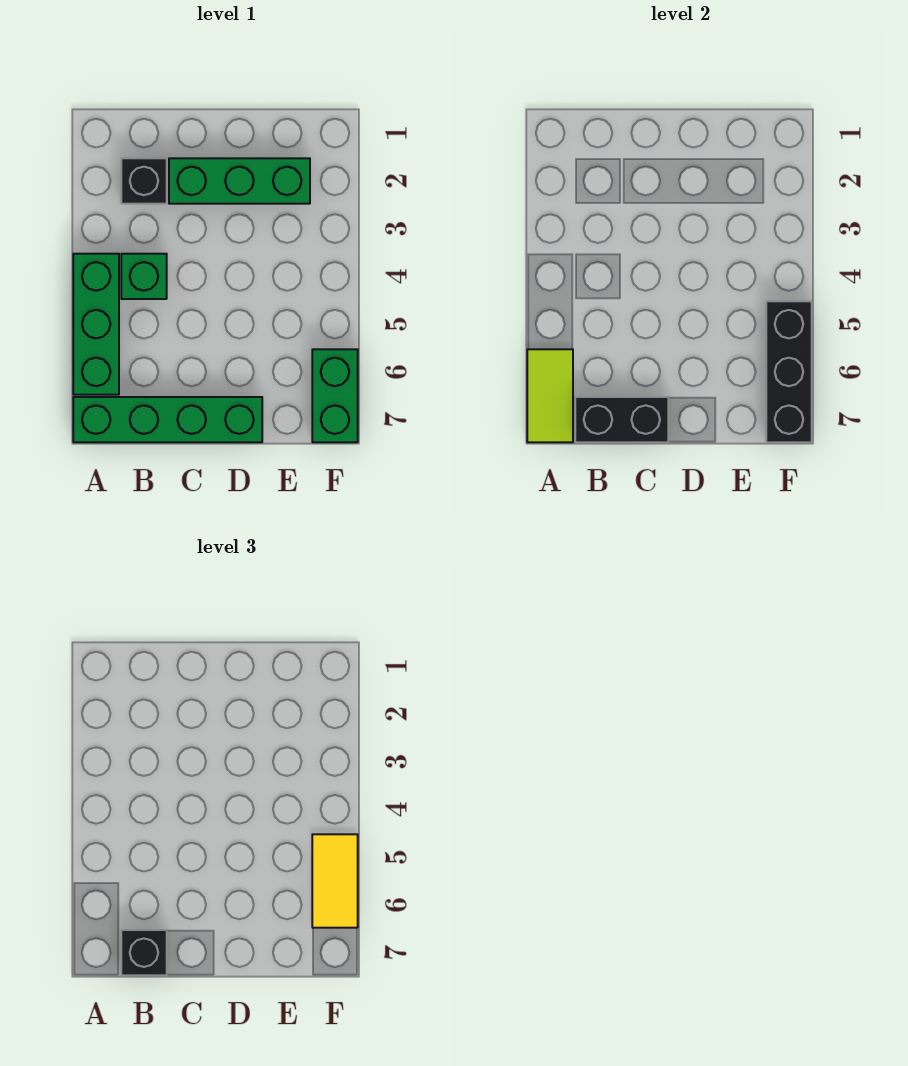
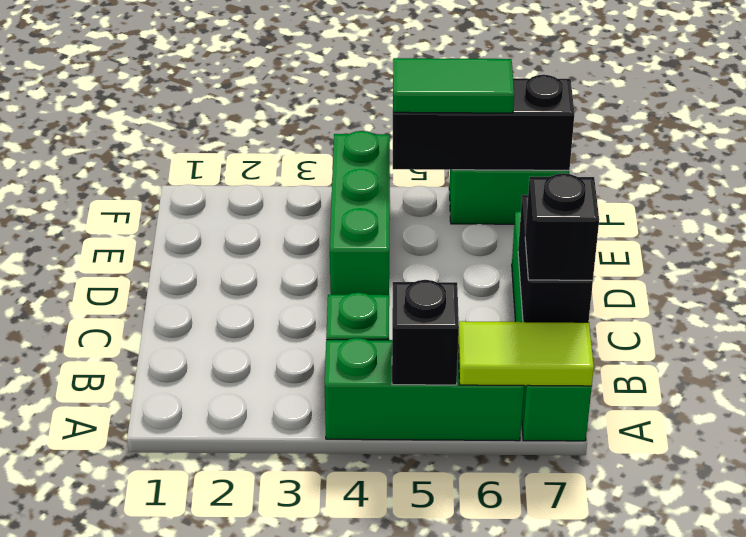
black 1x1 brick [121,158,167,204] -> black 1x1 brick moved to [392,280,459,385]
green 1x3 brick [169,158,310,204] -> green 1x3 brick moved to [330,131,390,295]
yellow 1x2 tile [312,834,358,928] -> green 1x2 tile [393,58,514,113]

